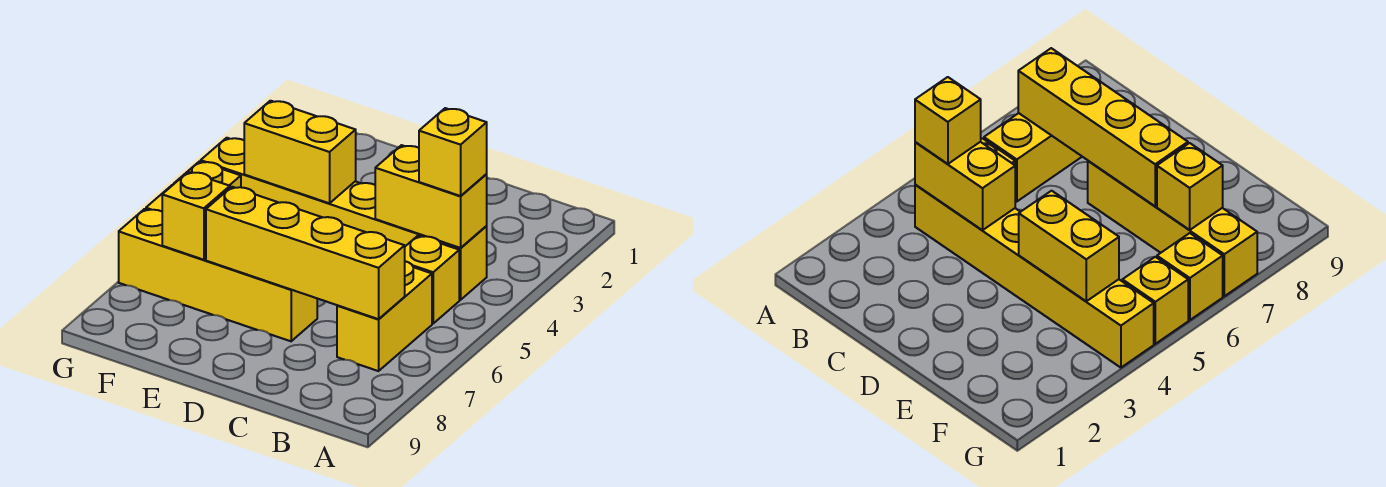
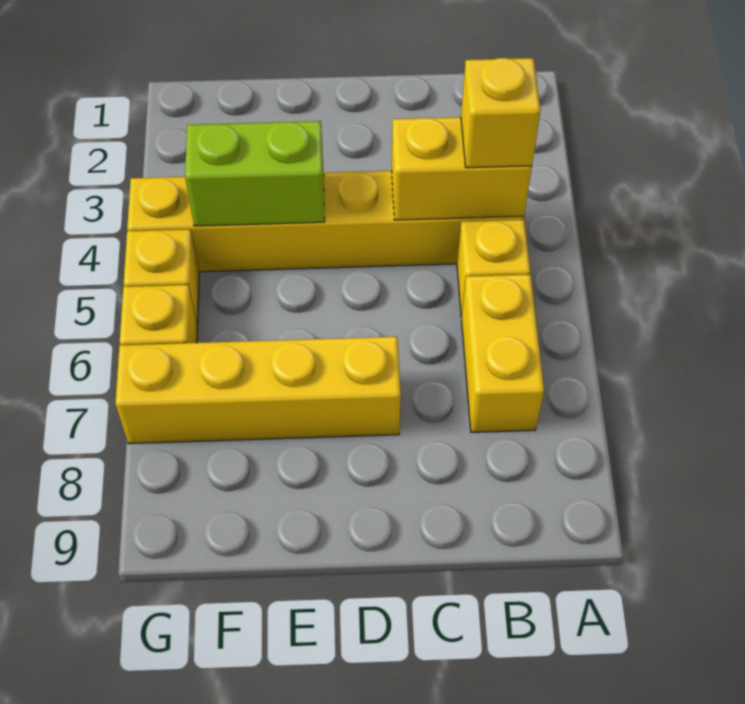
yellow 1x4 brick [206,187,405,319] -> none
yellow 1x2 brick [244,101,356,203] -> lime 1x2 brick [185,121,325,226]
yellow 1x1 brick [162,172,230,260] -> none

